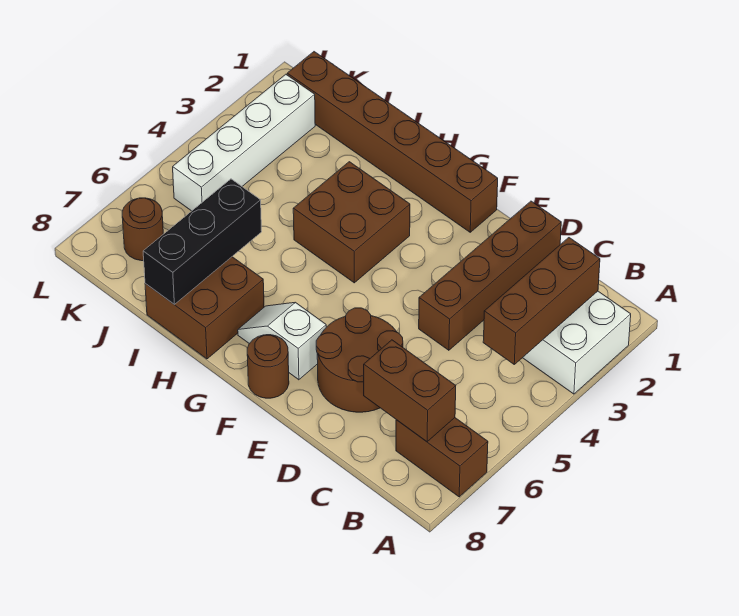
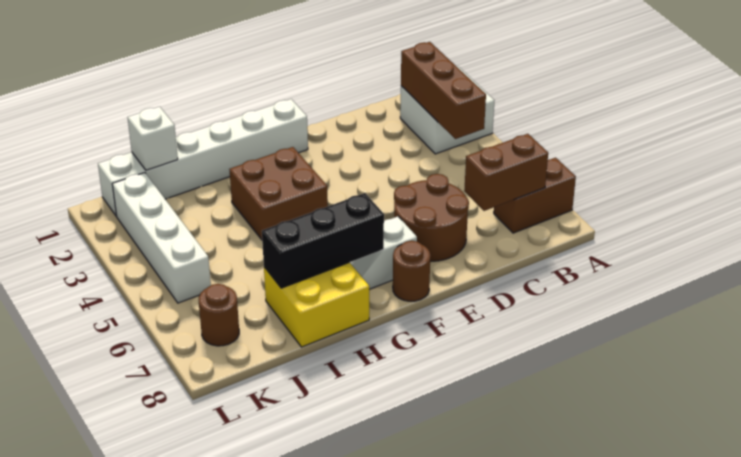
brown 1x4 brick [419,201,561,350] -> none
brown 1x6 brick [287,52,498,232] -> white 1x6 brick [98,99,308,216]
brown 2x2 brick [145,257,264,359] -> yellow 2x2 brick [264,263,369,347]
black 1x3 brick [143,179,262,304] -> black 1x3 brick turned to [262,193,384,288]
none -> white 1x1 brick [128,107,178,170]

